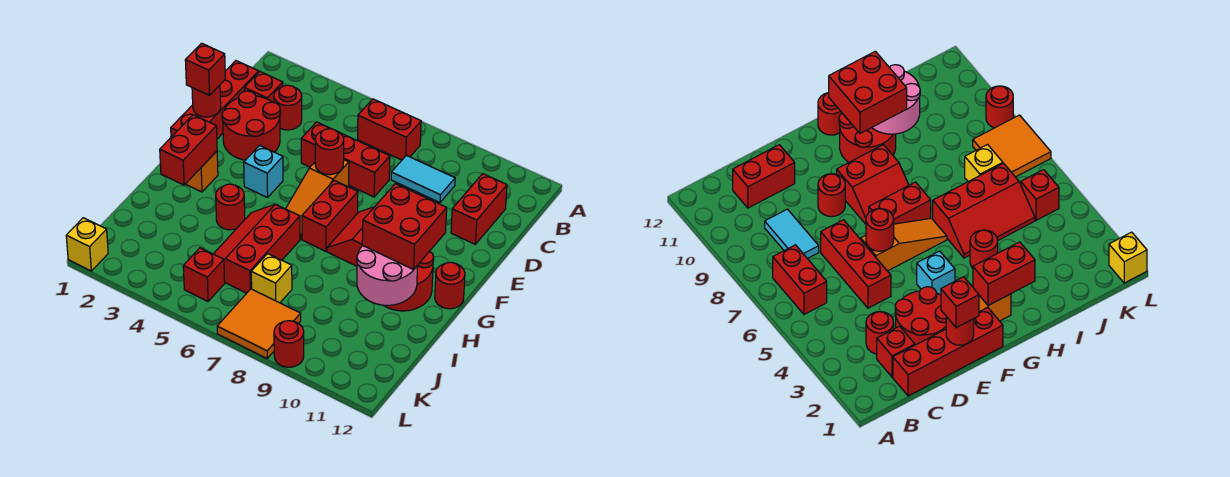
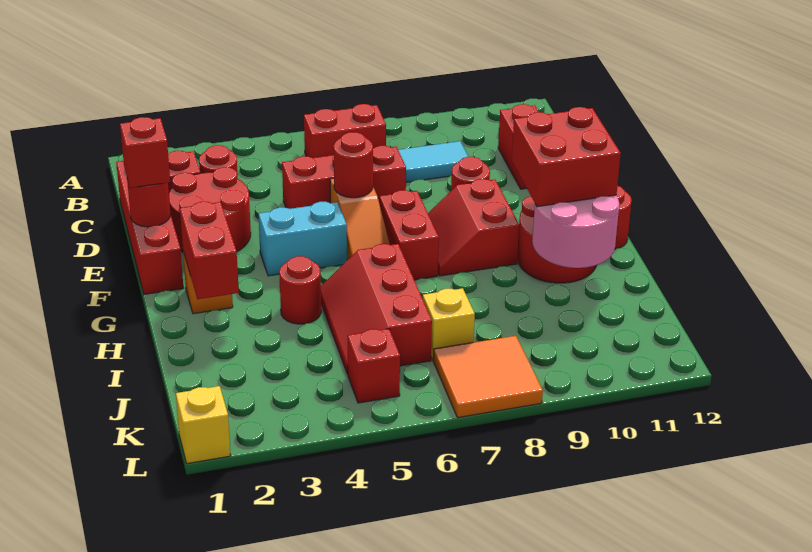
cyan 1x1 brick [244,145,283,198] -> cyan 1x2 brick [258,202,347,276]
red 1x1 round brick [274,321,304,367] -> none

